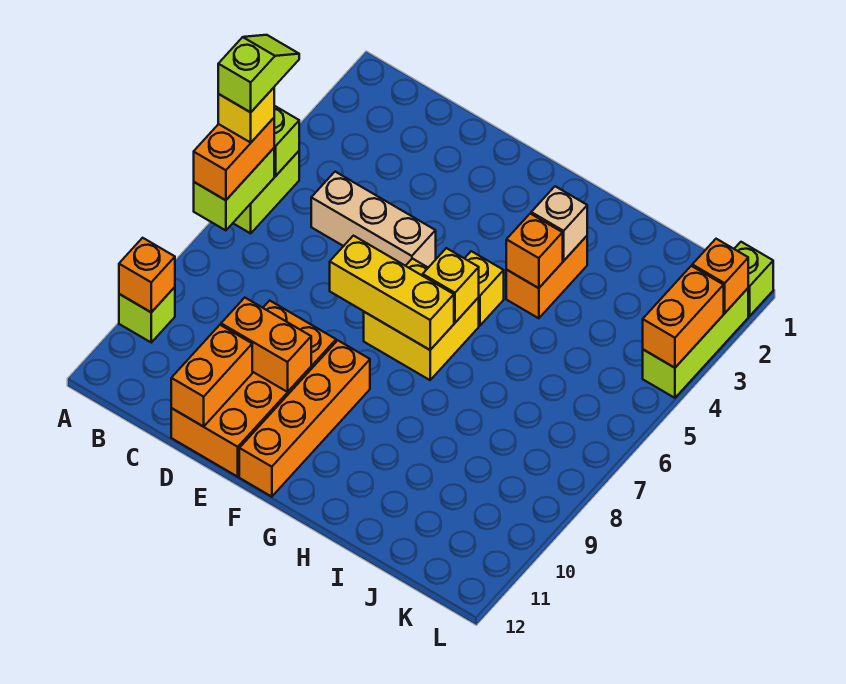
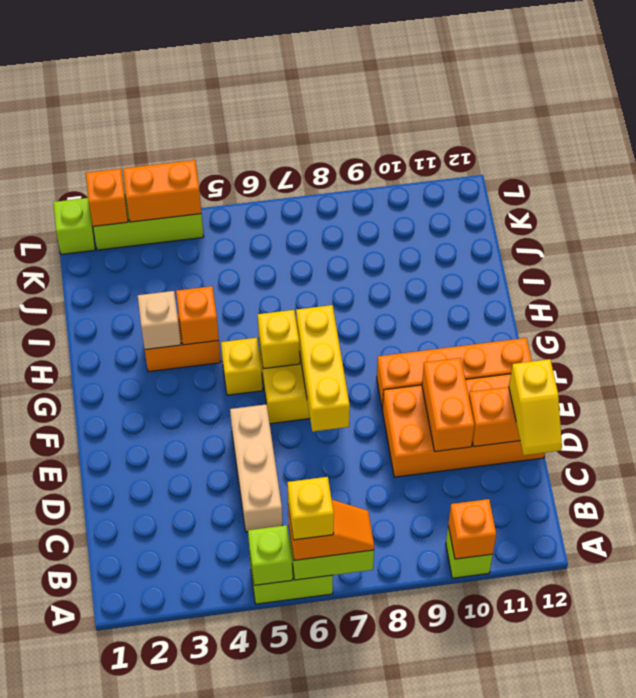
lime 1x2 slope [218,35,299,112] -> none
orange 1x2 brick [194,118,274,200] -> orange 1x2 slope [288,500,374,560]
none -> yellow 1x2 slope [509,359,562,455]

